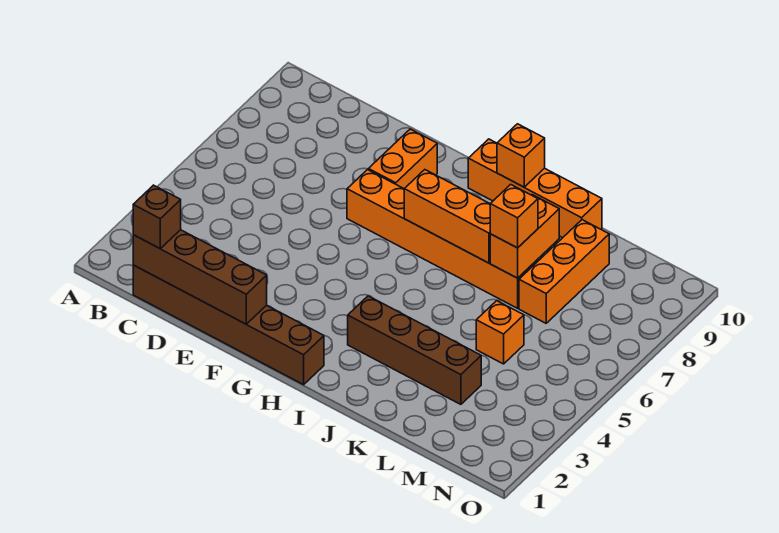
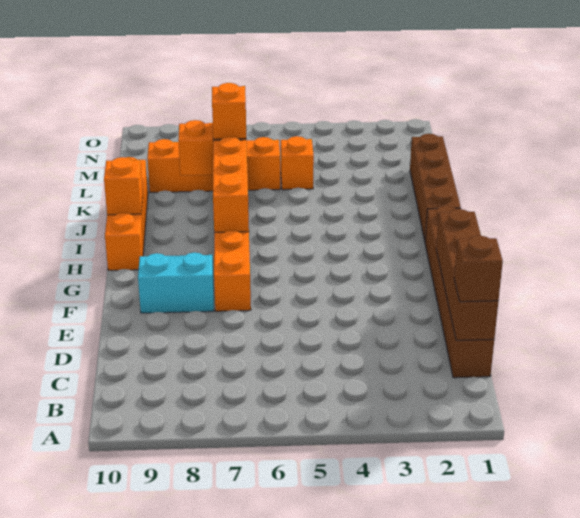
orange 1x2 brick [368,129,437,189] -> cyan 1x2 brick [138,252,214,313]
brown 1x4 brick [348,296,481,404] -> brown 1x4 brick moved to [410,134,461,241]
orange 1x3 brick [519,220,609,323] -> orange 1x4 brick [147,137,280,192]

